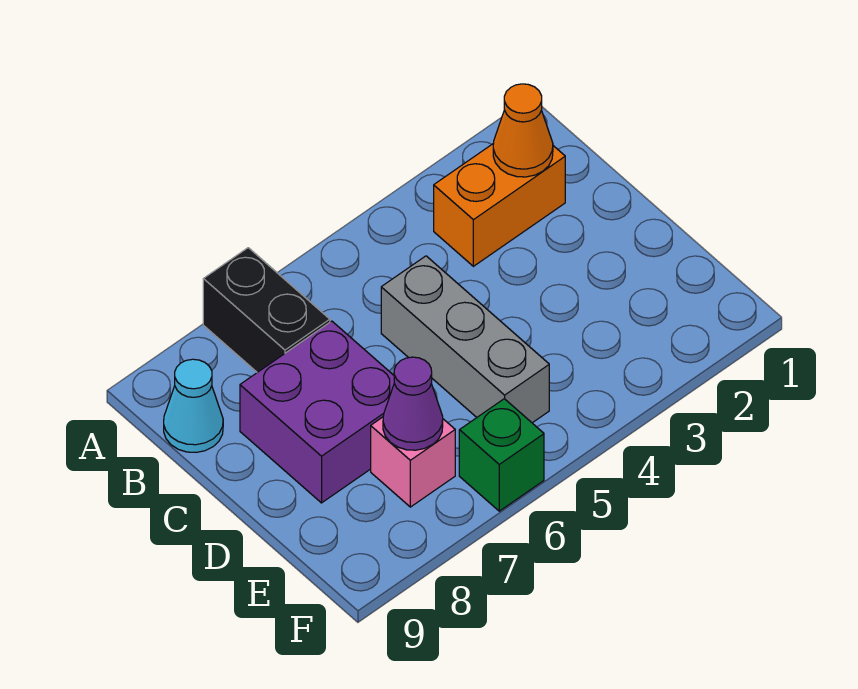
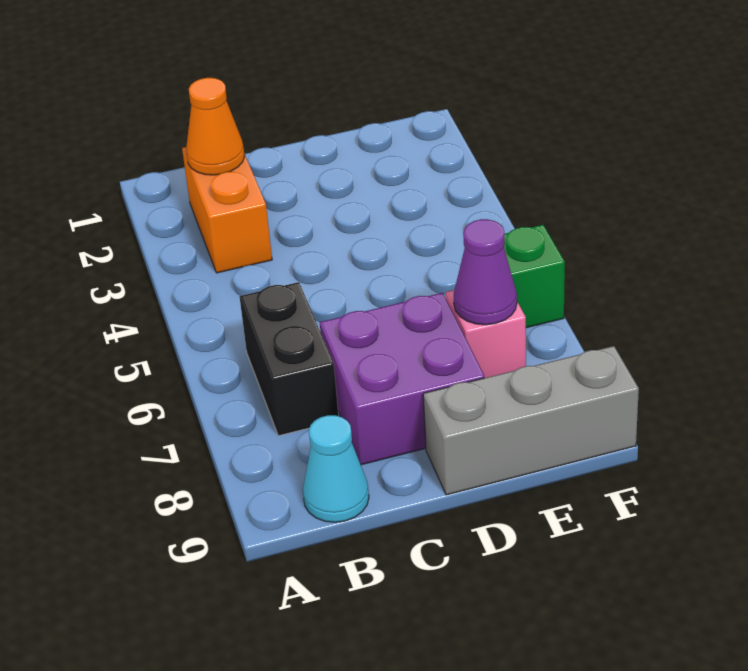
black 1x2 brick [203,248,330,372] -> black 1x2 brick turned to [239,282,338,436]
grey 1x3 brick [381,256,549,423] -> grey 1x3 brick moved to [423,346,639,495]

